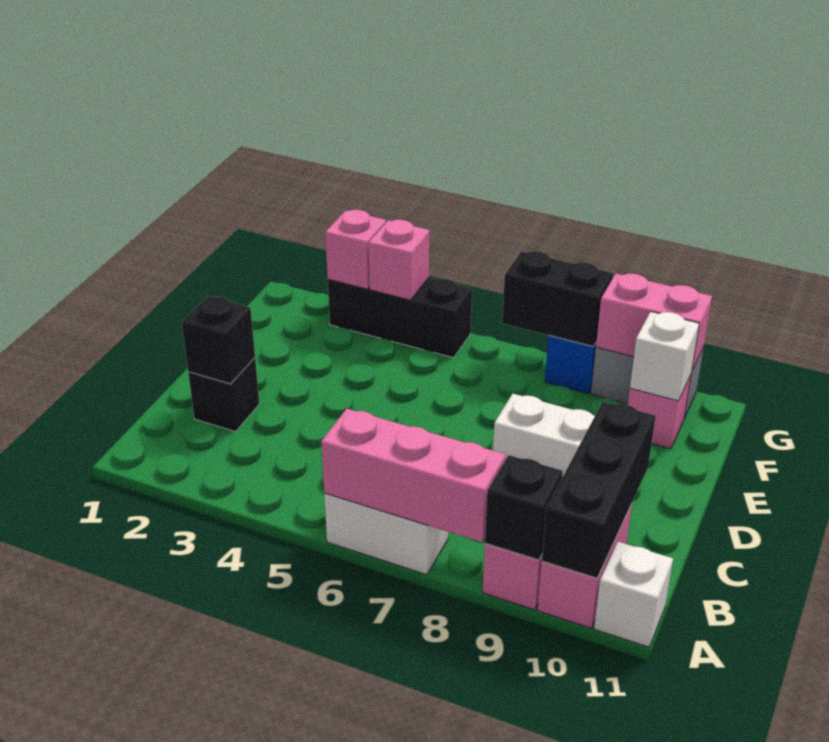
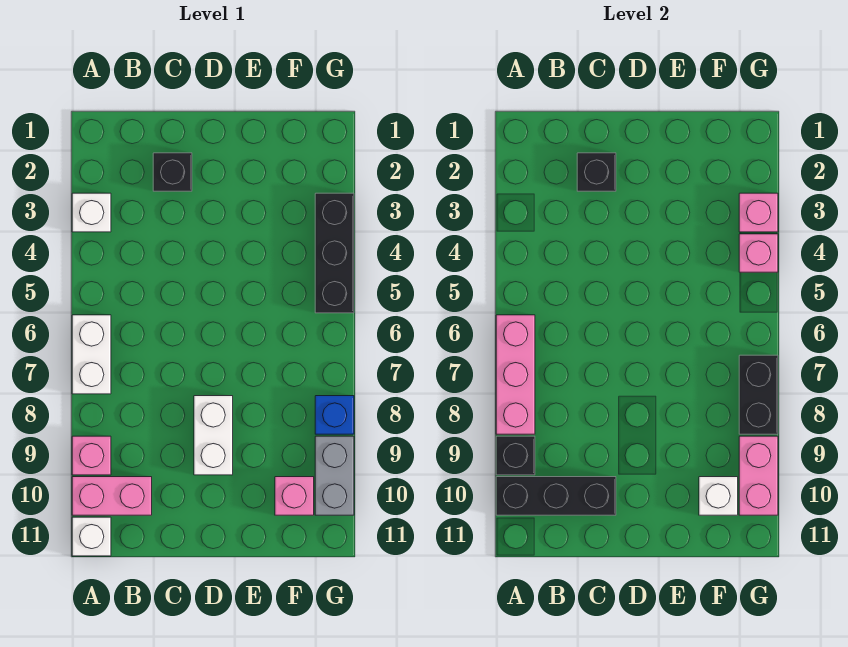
none -> white 1x1 brick [72,193,111,232]

